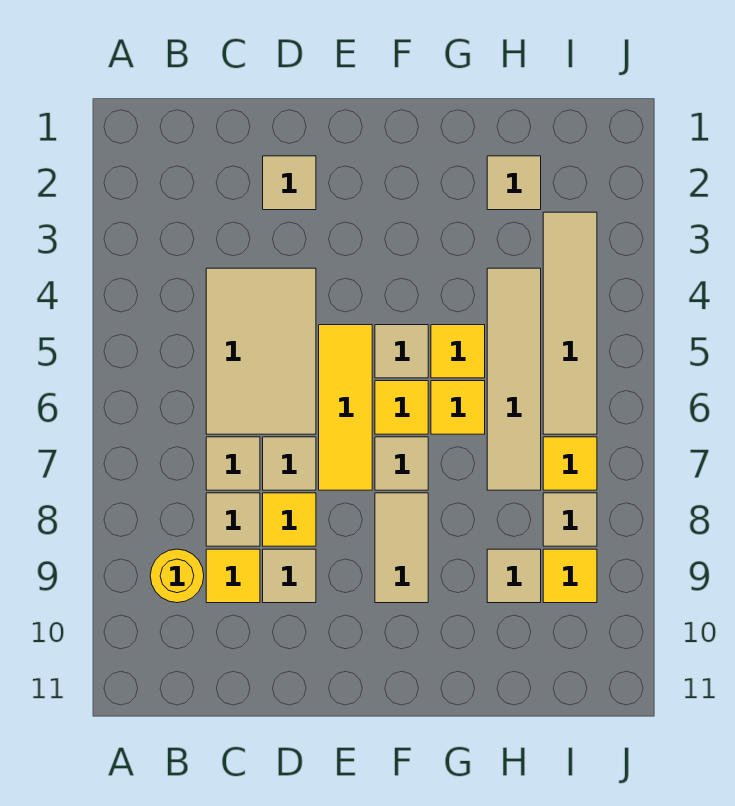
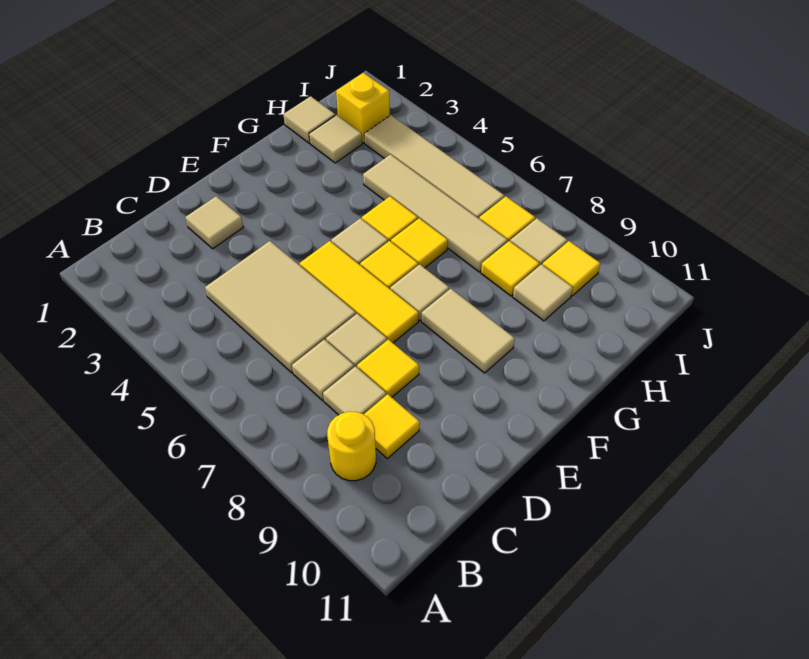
tan 1x1 tile [263,549,316,603] -> tan 1x1 tile moved to [283,96,335,143]
none -> yellow 1x1 tile [481,241,540,296]
none -> yellow 1x1 brick [336,73,390,143]

